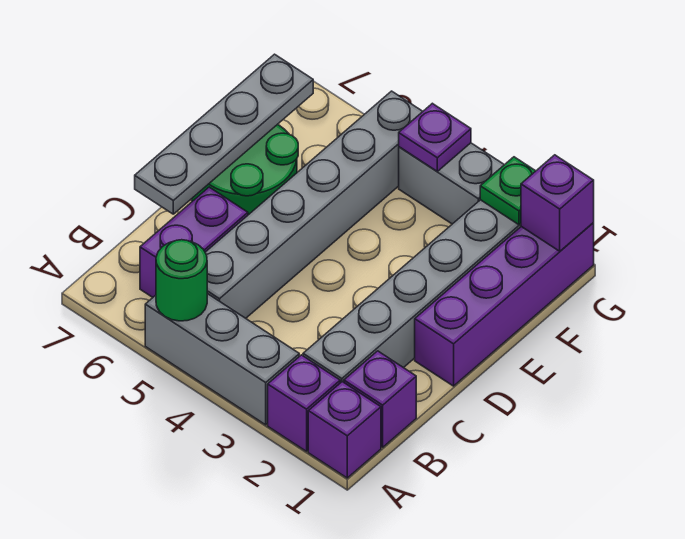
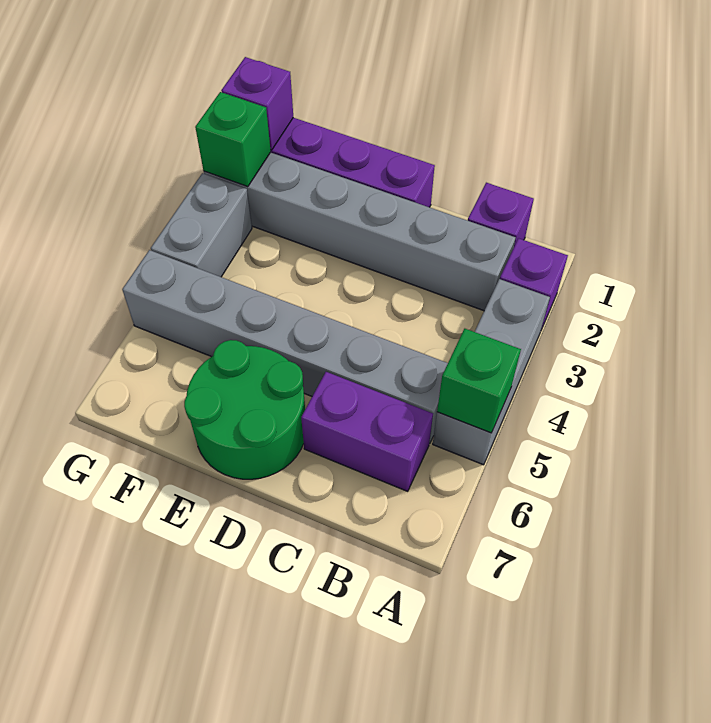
purple 1x1 brick [308,382,381,478] -> none
green 1x1 round brick [156,240,207,321] -> green 1x1 brick [437,329,521,433]
grey 1x4 plate [135,54,313,214] -> none
green 1x1 plate [480,157,535,225] -> green 1x1 brick [195,92,271,187]
purple 1x1 plate [399,103,471,171] -> none

